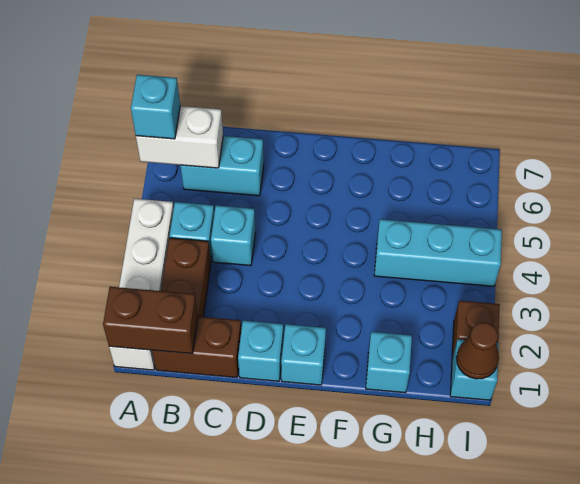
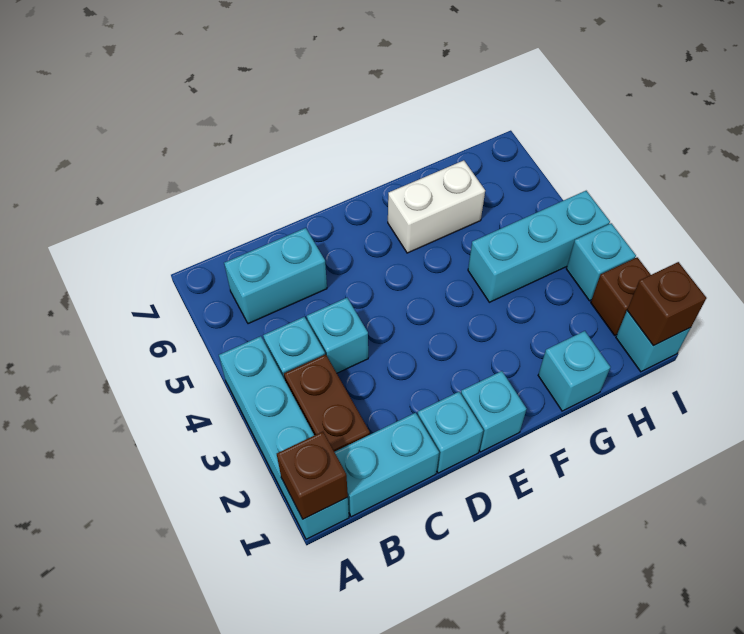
white 1x4 brick [109,199,174,370] -> cyan 1x4 brick [219,336,349,539]
brown 1x2 brick [103,287,198,354] -> brown 1x1 brick [277,432,348,519]
white 1x2 brick [136,106,223,168] -> white 1x2 brick moved to [388,160,485,253]
cyan 1x1 brick [131,75,180,139] -> cyan 1x1 brick moved to [566,223,636,301]
brown 1x2 brick [152,317,241,378] -> cyan 1x2 brick [335,413,439,517]
brown 1x1 cone [456,322,499,379] -> brown 1x1 brick [627,262,706,346]

